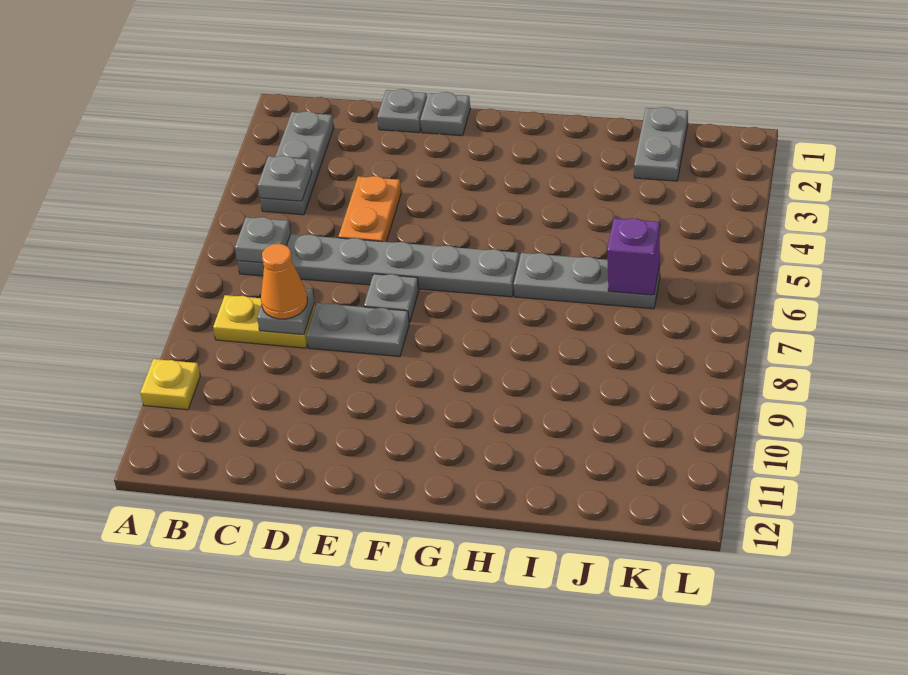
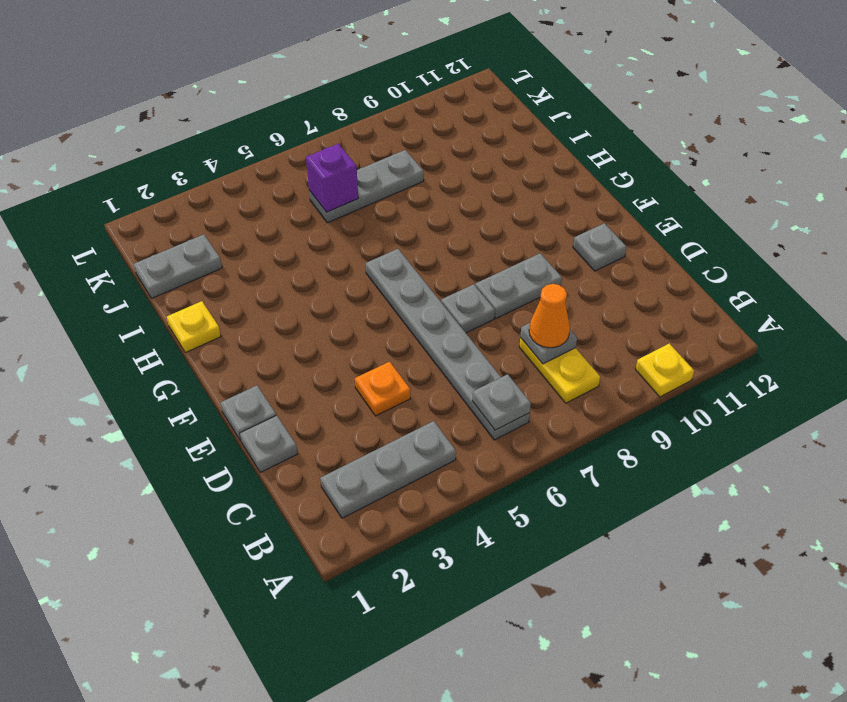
grey 1x1 plate [258,156,312,201] -> grey 1x1 plate moved to [573,223,627,271]
orange 1x2 plate [338,176,401,242] -> orange 1x1 plate [355,362,410,416]
grey 1x2 plate [306,303,409,357] -> grey 1x2 plate turned to [475,253,562,318]
none -> yellow 1x1 plate [167,301,221,353]
grey 1x3 plate [514,253,660,309] -> grey 1x3 plate turned to [309,150,424,223]

